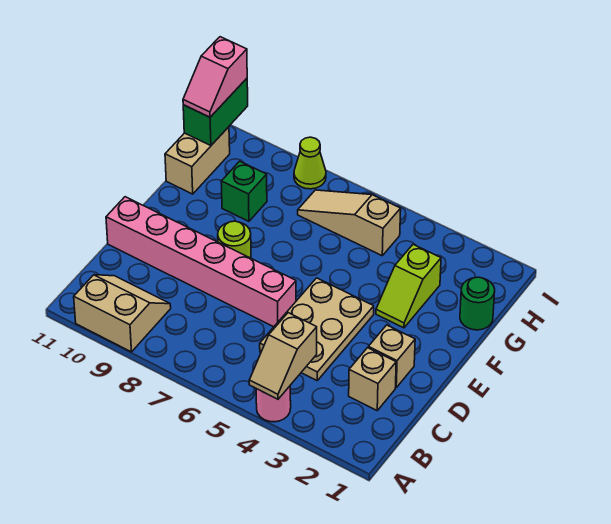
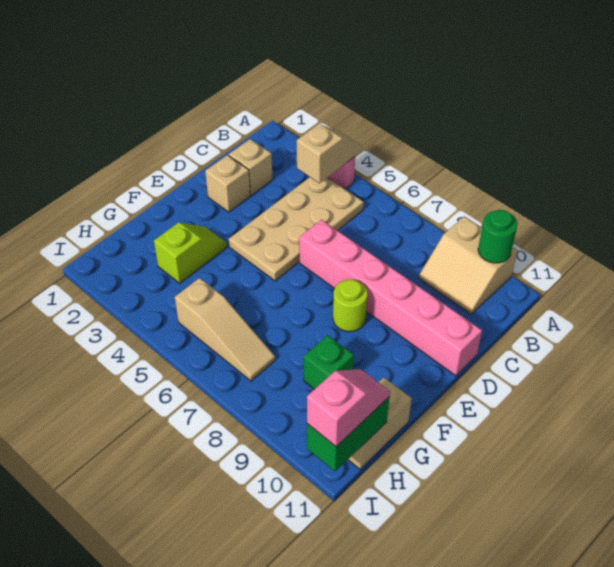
tan 2x3 plate [260,278,374,380] -> tan 2x4 plate [229,177,364,281]
green 1x1 round brick [460,277,495,330] -> green 1x1 round brick moved to [478,210,518,263]
lime 1x1 cone [294,137,326,189] -> none

